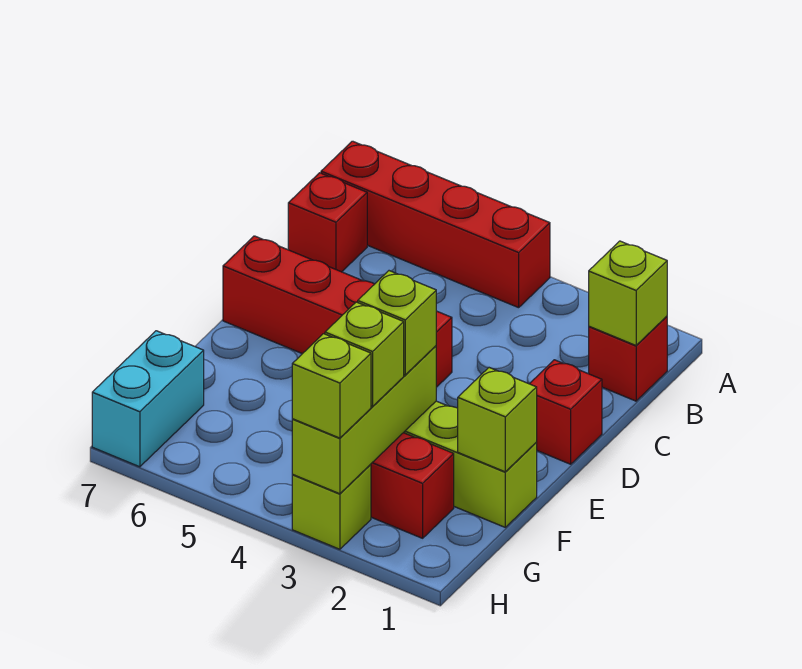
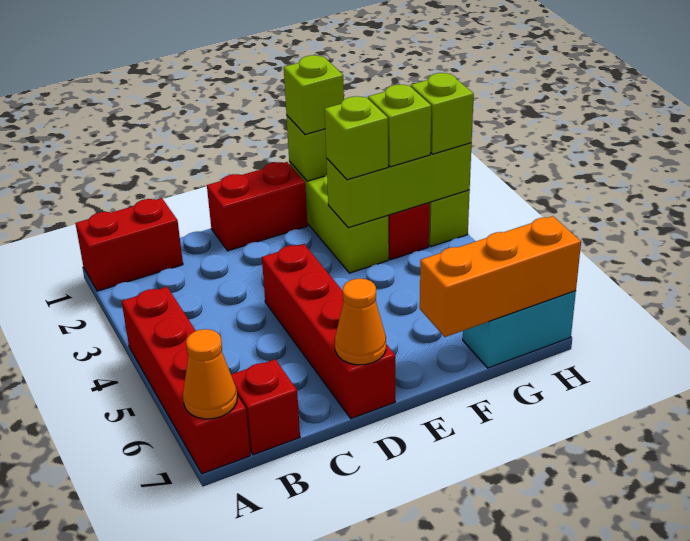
none -> orange 1x1 cone [183,329,237,419]
red 1x1 brick [589,316,667,401] -> red 1x2 brick [76,198,183,291]
lime 1x1 brick [589,241,667,345] -> lime 1x1 brick moved to [284,55,344,135]
red 1x1 brick [530,360,602,464] -> red 1x2 brick [207,162,308,251]
none -> orange 1x1 cone [335,279,386,365]
none -> orange 1x3 brick [420,216,581,337]

